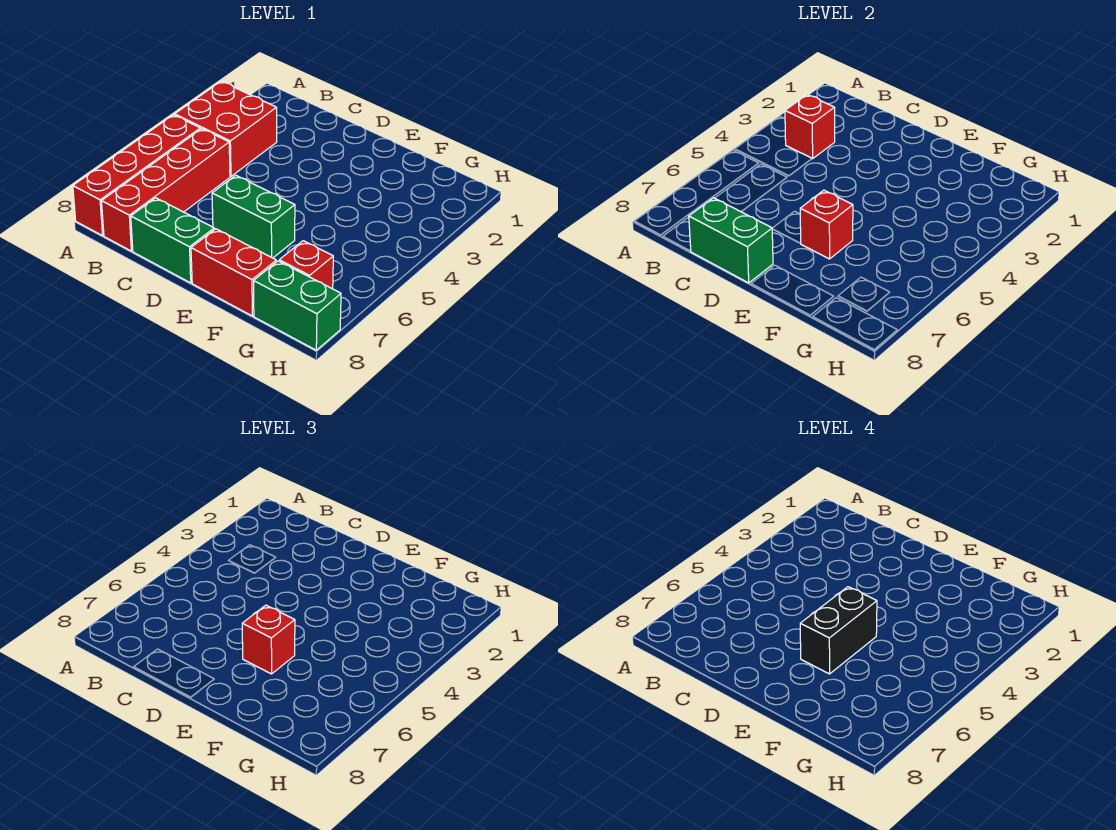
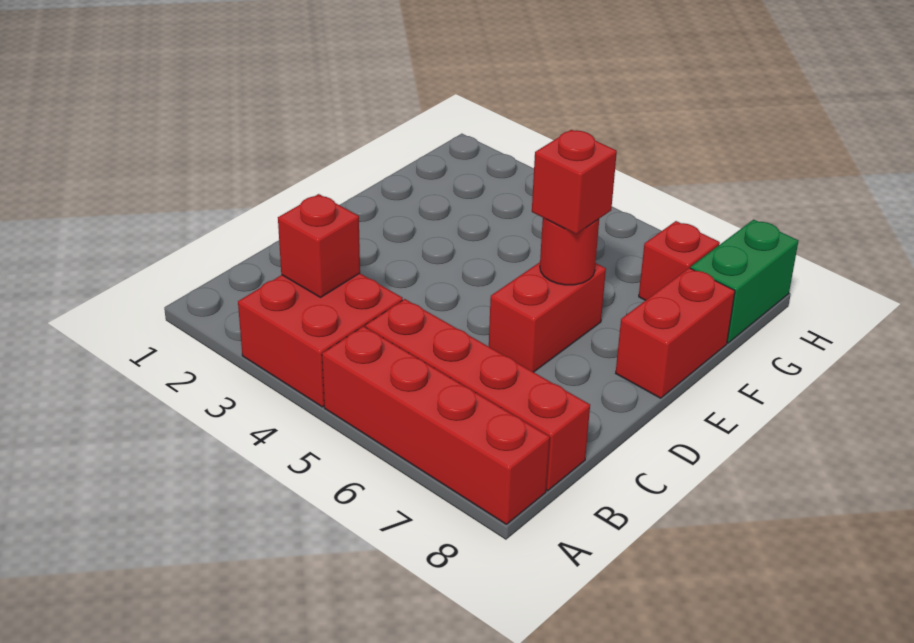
green 1x2 brick [131,198,214,283] -> none
green 1x2 brick [689,198,773,283] -> none
green 1x2 brick [212,175,295,258] -> red 1x2 brick [489,262,606,372]
black 1x2 brick [800,587,877,674] -> none
red 1x1 brick [800,190,853,259] -> red 1x1 round brick [540,218,599,285]

